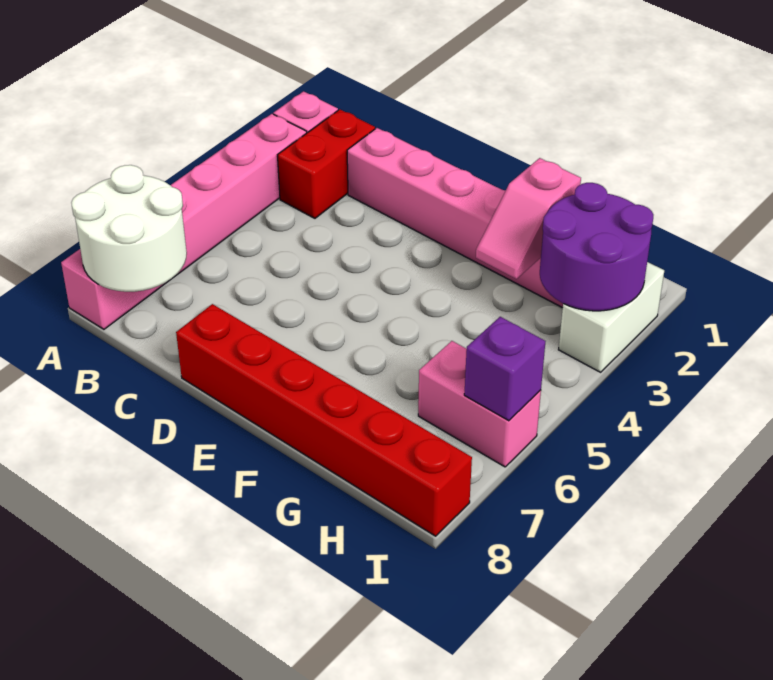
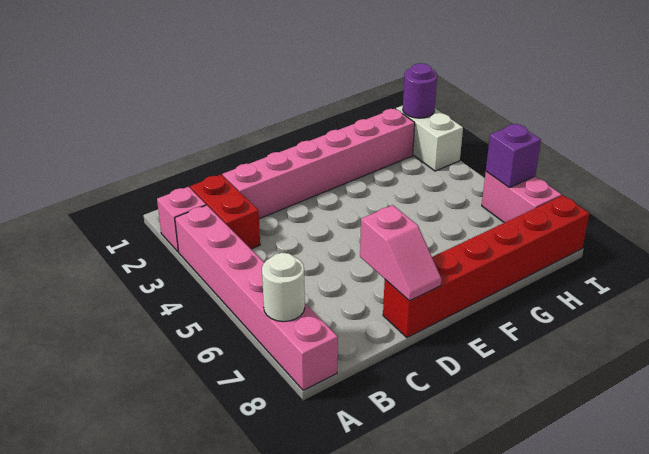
white 2x2 round brick [71,165,187,292] -> white 1x1 round brick [262,253,305,322]
pink 1x2 slope [476,158,581,279] -> pink 1x2 slope moved to [360,205,441,301]
purple 2x2 round brick [540,183,653,311] -> purple 1x1 round brick [403,63,437,118]
pink 1x2 brick [418,341,541,467] -> pink 1x2 brick turned to [482,171,562,223]

